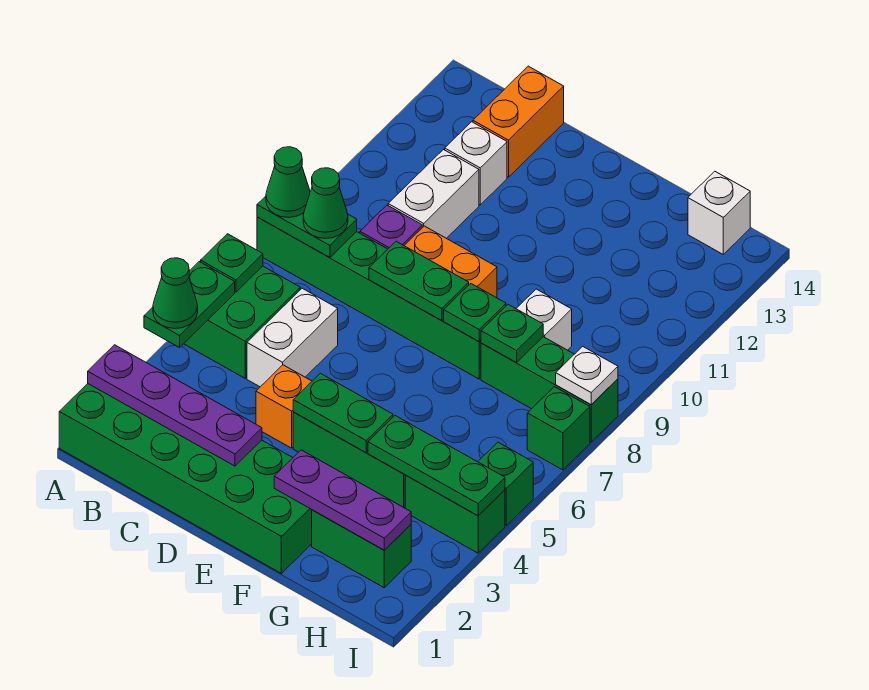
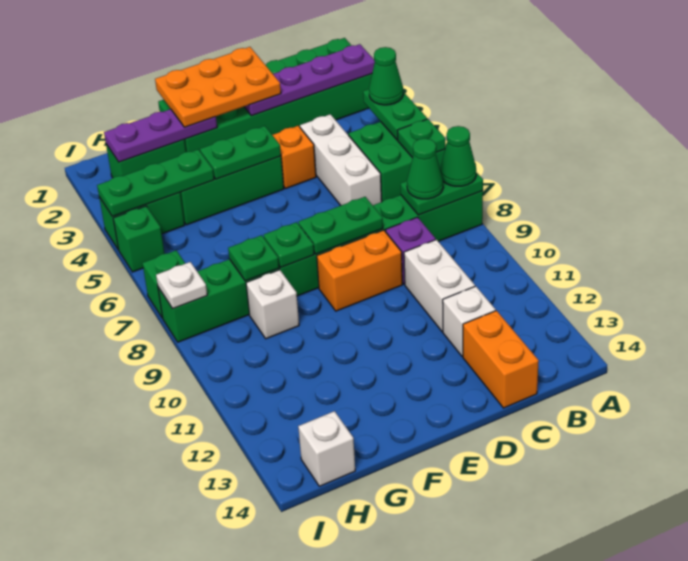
white 1x2 brick [247,288,338,387] -> white 1x3 brick [300,114,382,205]
none -> orange 2x3 plate [155,47,281,127]

